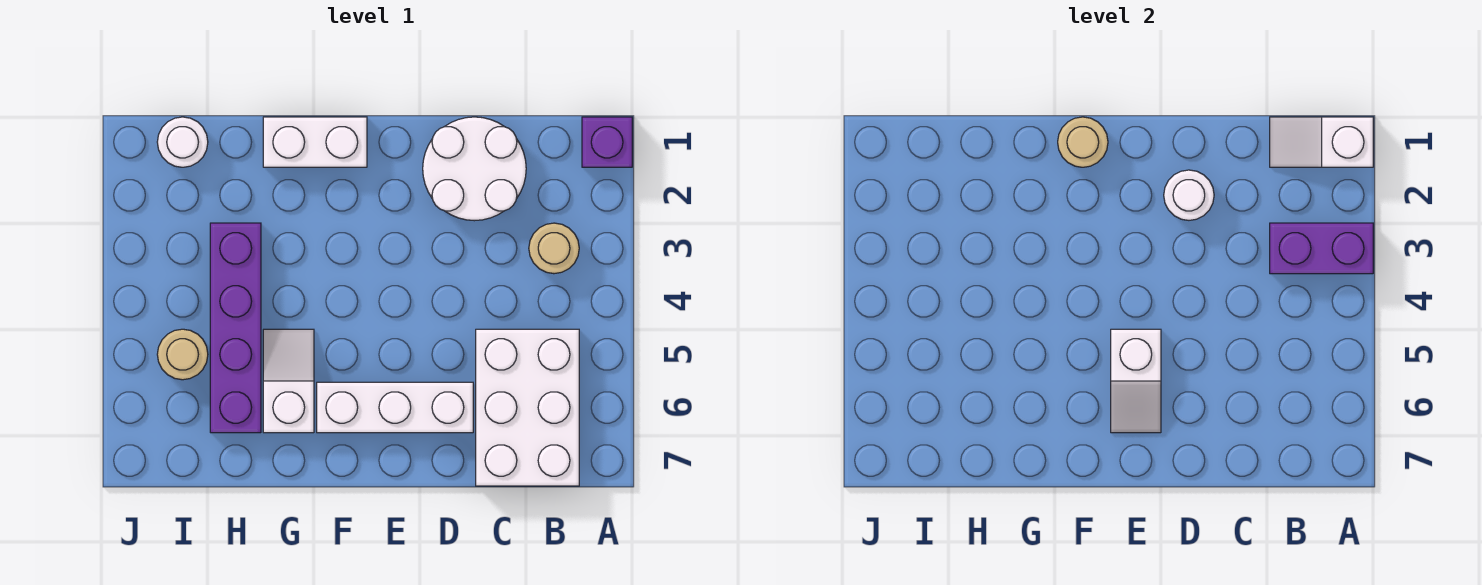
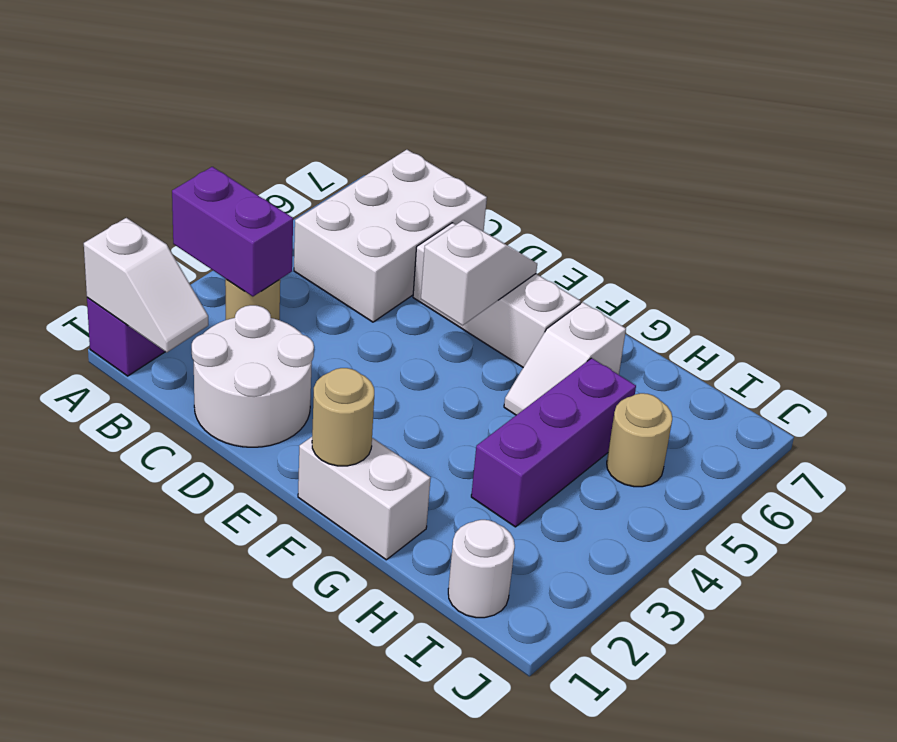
white 1x1 round brick [1164,170,1214,220] -> none
purple 1x4 brick [210,223,261,433] -> purple 1x3 brick [471,358,636,527]

